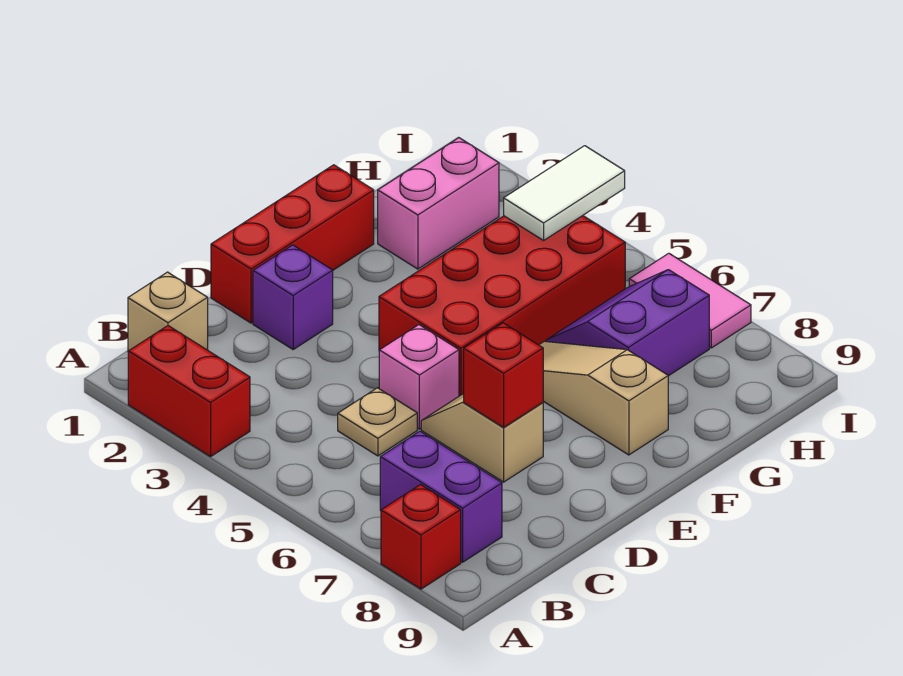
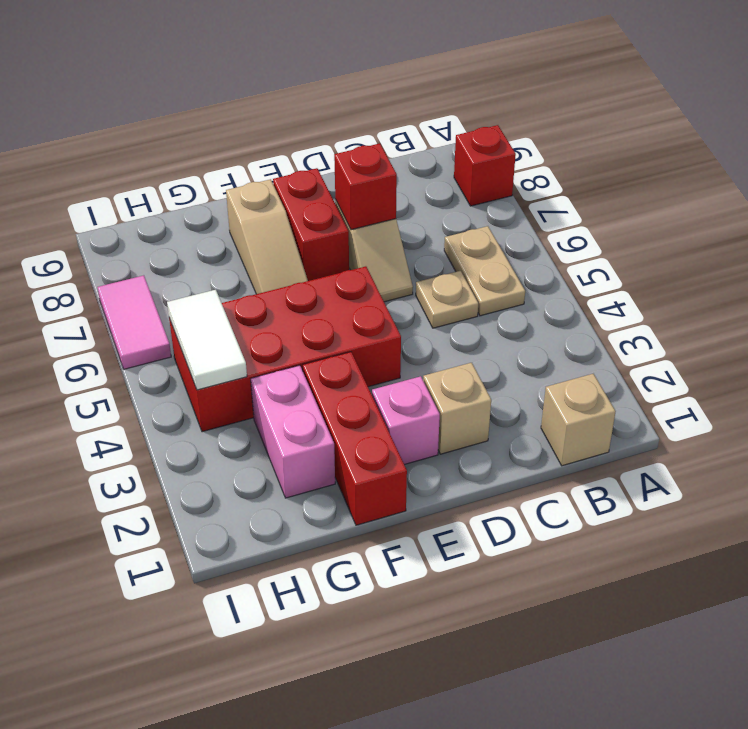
red 1x2 brick [128,326,250,457] -> red 1x2 brick moved to [273,168,349,281]
none -> tan 1x2 plate [444,226,525,316]
purple 1x2 brick [380,431,502,562] -> none
red 1x3 brick [211,165,374,323] -> red 1x3 brick turned to [303,352,407,525]
purple 1x1 brick [253,245,333,349] -> tan 1x1 brick [423,363,491,454]
pink 1x1 brick [379,325,459,429] -> pink 1x1 brick moved to [372,376,440,465]
pink 1x2 brick [378,138,499,269] -> pink 1x2 brick turned to [251,365,335,498]
purple 2x2 slope [546,270,709,376] -> none
white 1x2 tile [504,146,625,241] -> white 1x2 tile turned to [167,290,247,390]

